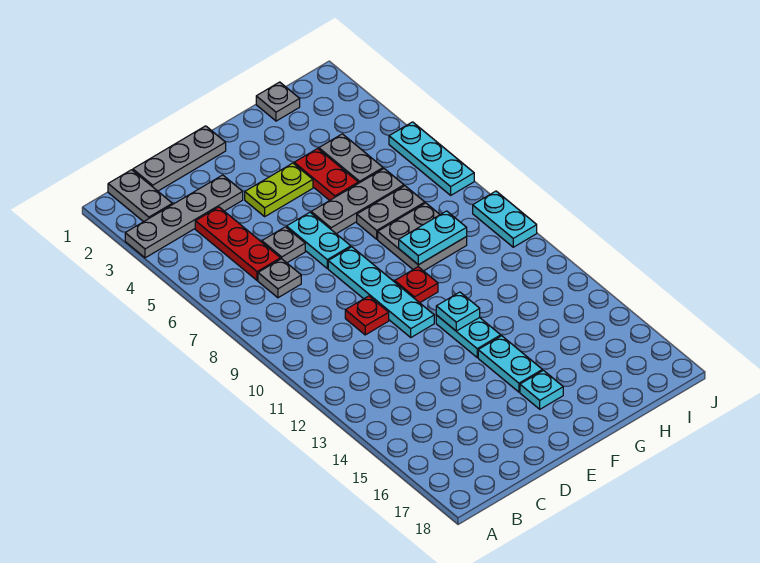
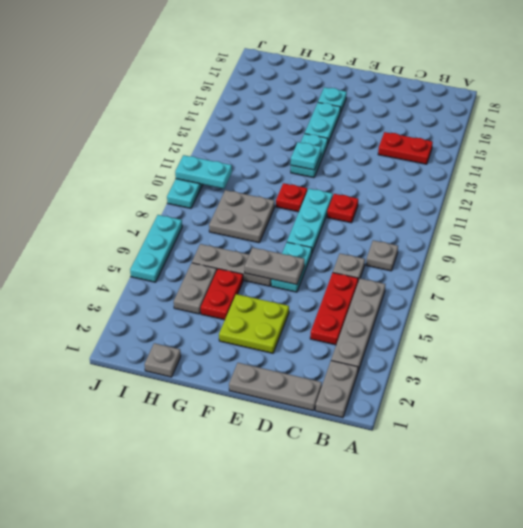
grey 1x4 plate [125,175,243,258] -> grey 1x4 plate turned to [331,279,385,371]
none -> red 1x2 plate [378,132,433,164]
grey 1x1 plate [262,227,305,263] -> grey 1x1 plate moved to [366,240,398,271]
lime 1x2 plate [245,163,313,216] -> lime 2x2 plate [219,294,289,353]
cyan 1x4 plate [328,247,434,337] -> cyan 1x3 plate [287,189,333,252]
grey 1x2 plate [357,186,425,239] -> grey 1x2 plate moved to [245,248,305,285]
cyan 1x2 plate [399,211,467,265] -> cyan 1x2 plate moved to [175,155,232,189]

